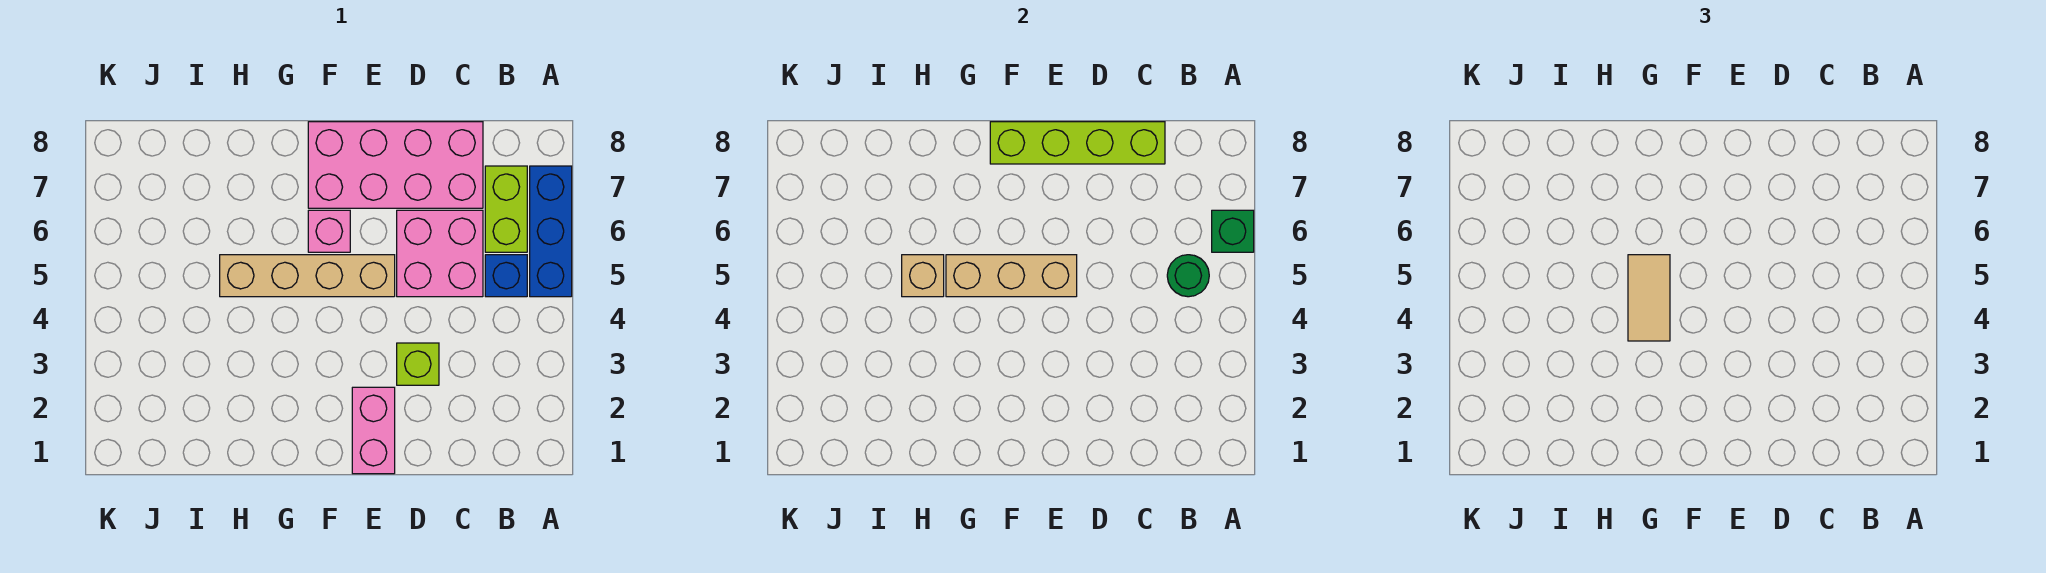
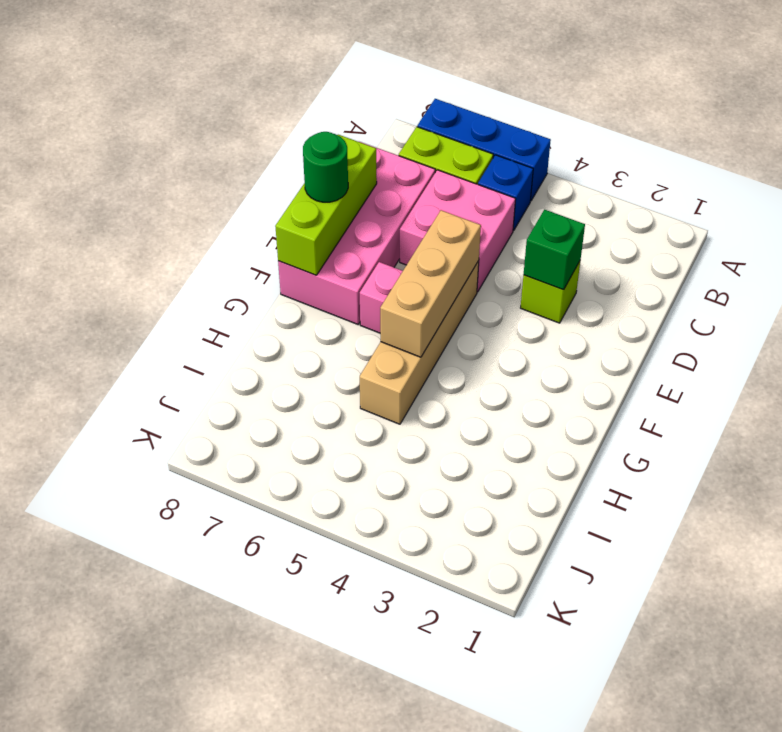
green 1x1 brick [1212,210,1254,252] -> green 1x1 brick moved to [524,210,585,290]
green 1x1 round brick [1167,255,1209,297] -> green 1x1 round brick moved to [303,132,348,202]
lime 1x4 brick [990,122,1165,164] -> lime 1x3 brick [275,135,377,275]
pink 1x2 brick [352,387,395,474] -> none
tan 1x2 tile [1628,255,1670,341] -> none
tan 1x1 brick [902,255,944,297] -> none

